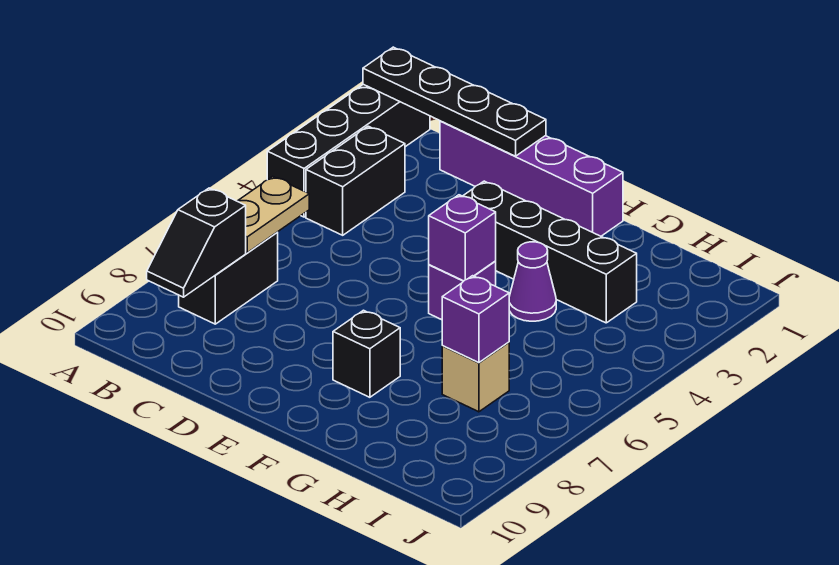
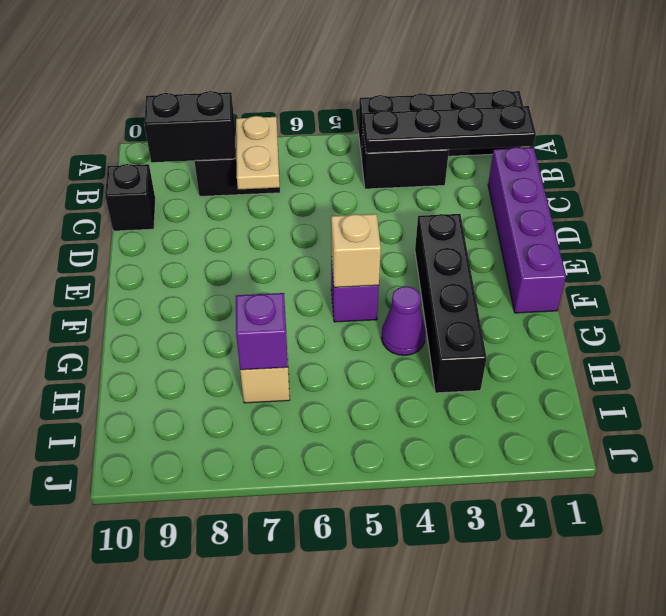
black 1x4 plate [363,47,546,156] -> black 1x4 plate turned to [363,105,536,153]
tan 1x2 plate [238,176,309,253] -> tan 1x2 plate turned to [236,116,280,190]
black 1x2 slope [147,188,246,297] -> black 1x2 brick [144,91,235,162]
purple 1x1 brick [429,195,496,281] -> tan 1x1 brick [331,214,381,287]
black 1x1 brick [333,310,400,397] -> black 1x1 brick moved to [105,164,155,231]

